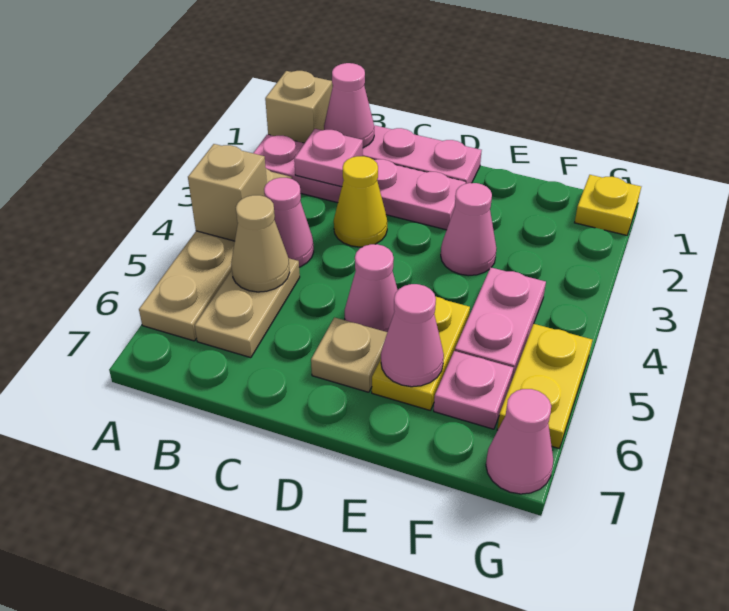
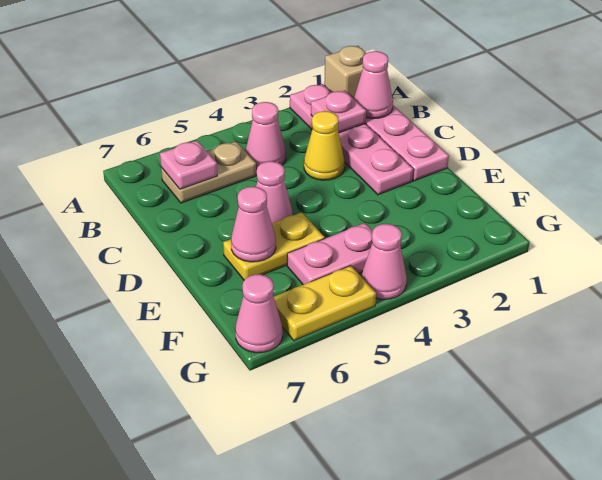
tan 1x4 plate [139,169,292,341] -> none
tan 1x1 brick [188,144,267,241] -> none
tan 1x1 cone [231,195,290,292] -> none
tan 1x1 plate [311,318,387,392] -> none
pink 1x1 cone [441,183,496,276] -> pink 1x1 cone moved to [361,224,407,299]
pink 1x1 plate [434,351,513,429] -> pink 1x1 plate moved to [160,141,217,189]
yellow 1x1 plate [575,175,641,235] -> none

